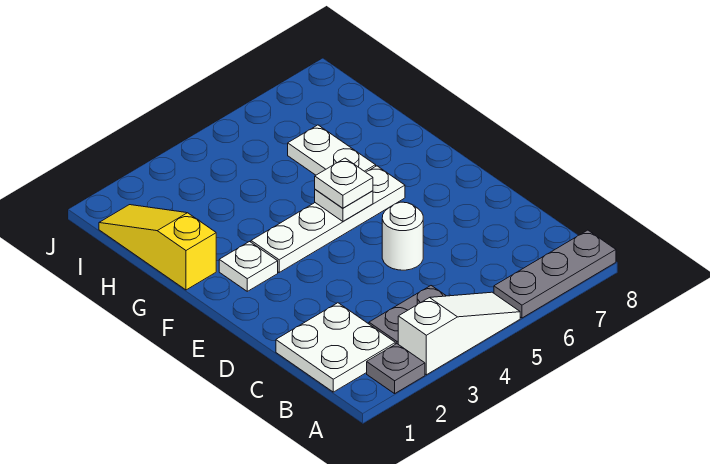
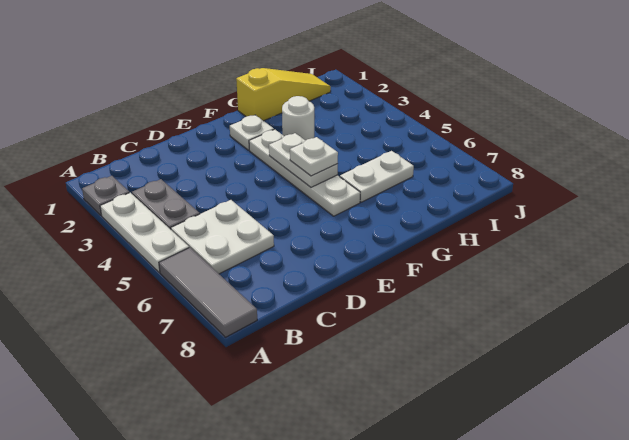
white 1x3 slope [398,292,520,375] -> white 1x3 plate [100,193,189,273]
grey 1x3 plate [494,230,616,318] -> grey 1x3 tile [159,248,257,337]
white 2x2 plate [276,303,395,392] -> white 2x2 plate moved to [171,200,274,274]
white 1x1 round brick [382,202,423,270] -> white 1x1 round brick moved to [282,96,314,140]
white 1x1 plate [315,190,373,221] -> white 1x2 plate [269,133,338,187]

